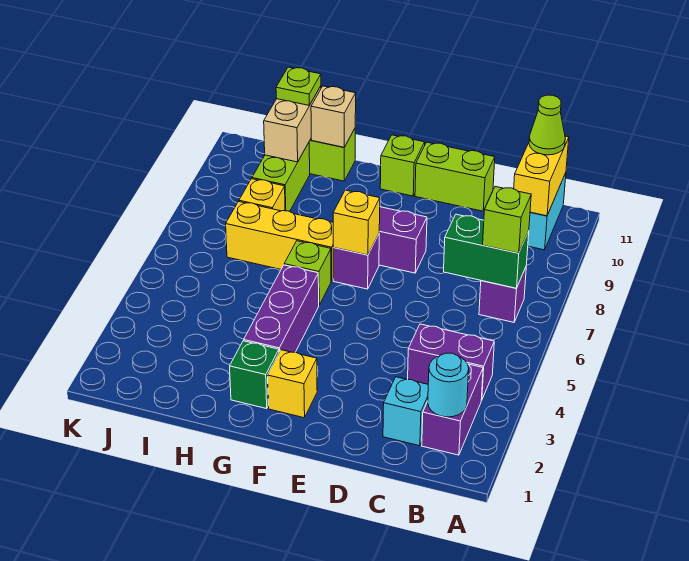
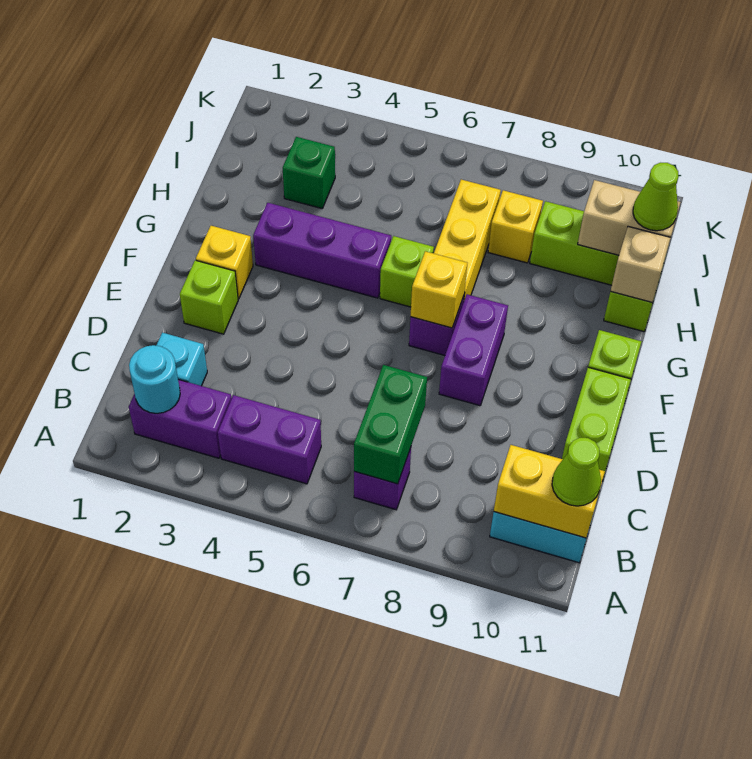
purple 1x2 brick [408,324,494,400] -> purple 1x2 brick turned to [218,395,321,484]
lime 1x1 brick [483,187,531,253] -> lime 1x1 brick moved to [180,260,238,334]
green 1x1 brick [230,341,279,409] -> green 1x1 brick moved to [283,137,335,208]
lime 1x1 plate [276,67,321,105] -> lime 1x1 cone [633,163,679,231]

